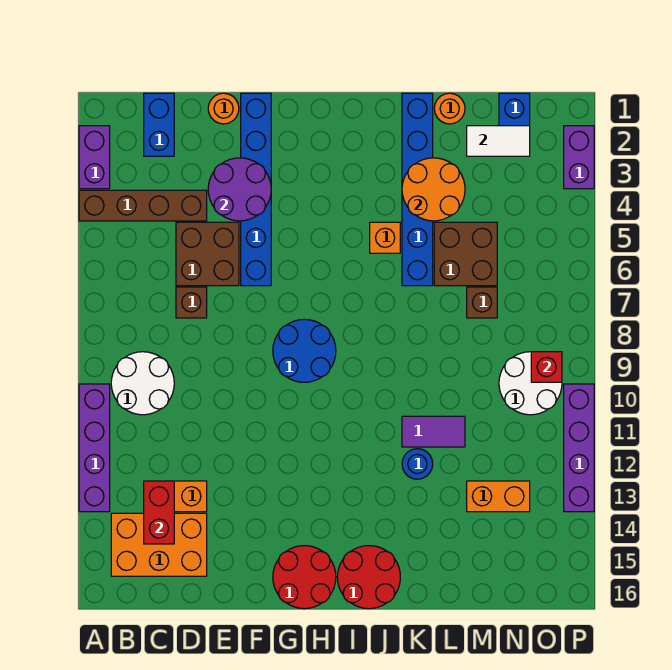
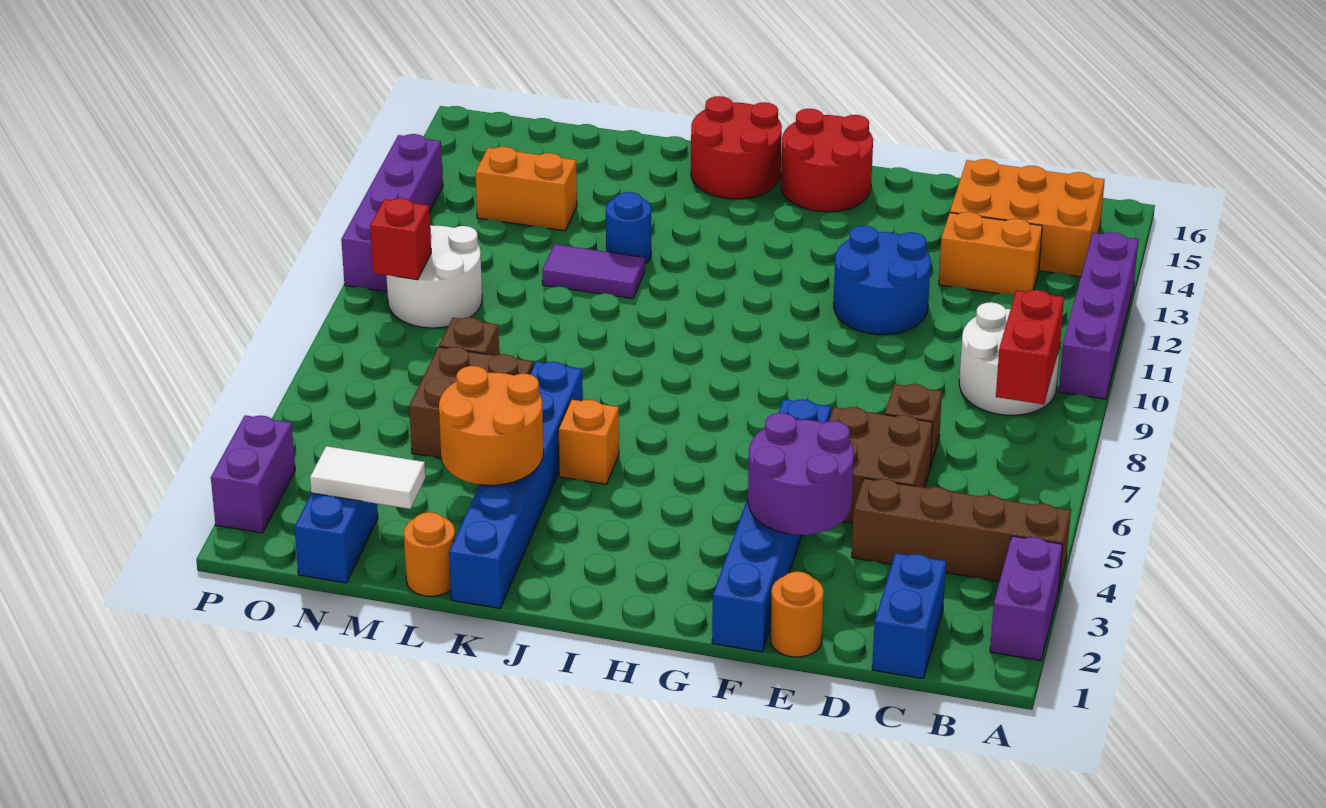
red 1x2 brick [144,481,174,544] -> red 1x2 brick moved to [996,290,1064,404]
blue 2x2 round brick [273,319,336,382] -> blue 2x2 round brick moved to [833,226,931,335]

